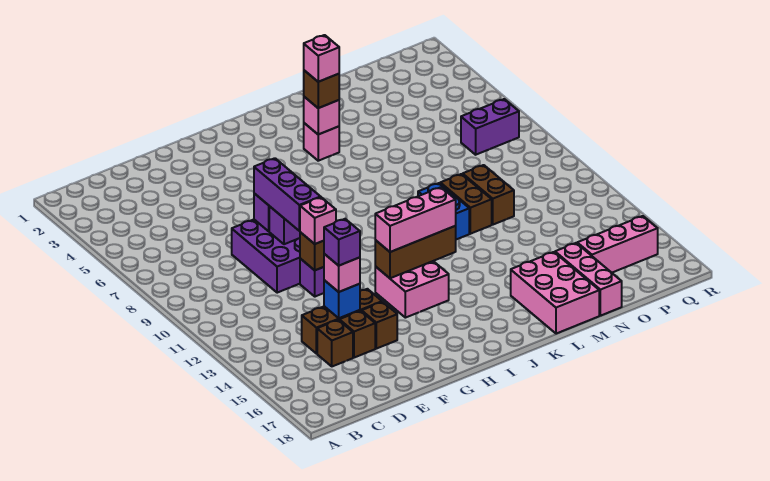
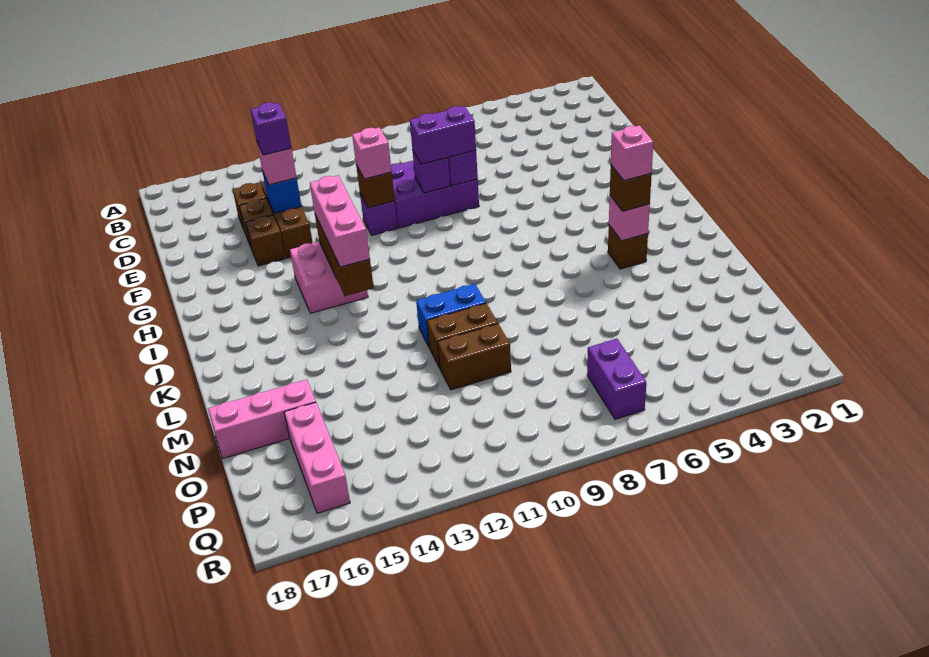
purple 1x3 brick [254,158,320,231] -> purple 1x2 brick [410,106,476,164]
pink 1x1 brick [304,123,339,161] -> brown 1x1 brick [608,225,648,269]
pink 2x3 brick [511,252,599,334] -> none

